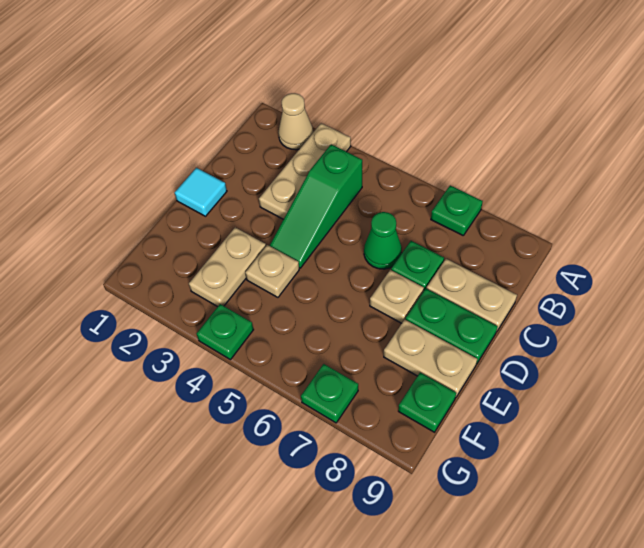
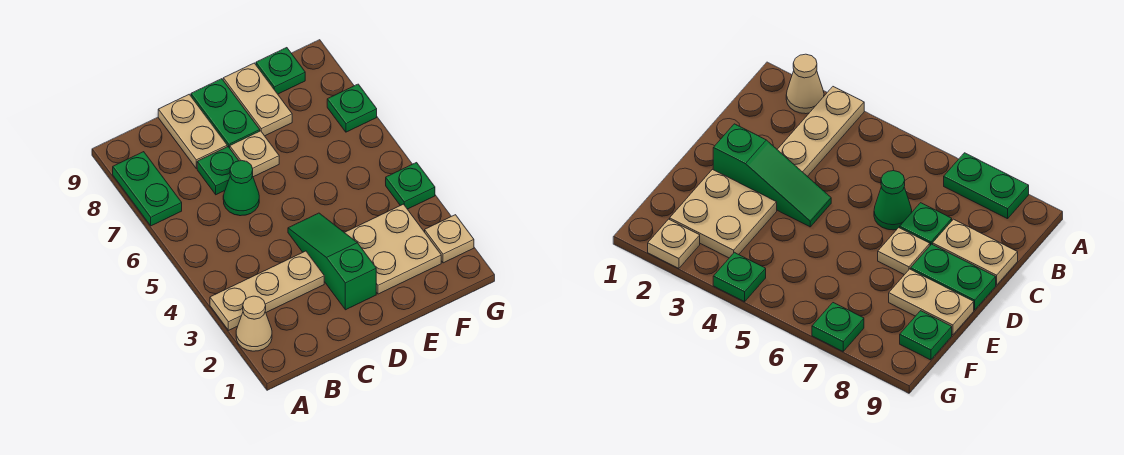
green 1x1 plate [431,186,483,235] -> green 1x2 plate [113,152,182,226]
green 1x3 slope [270,144,362,268] -> green 1x3 slope turned to [288,213,376,310]
cyan 1x1 tile [175,168,227,216] -> none
tan 1x2 plate [189,227,266,307] -> tan 2x2 plate [344,204,441,294]
tan 1x1 plate [245,245,299,297] -> tan 1x1 plate moved to [425,215,474,263]

